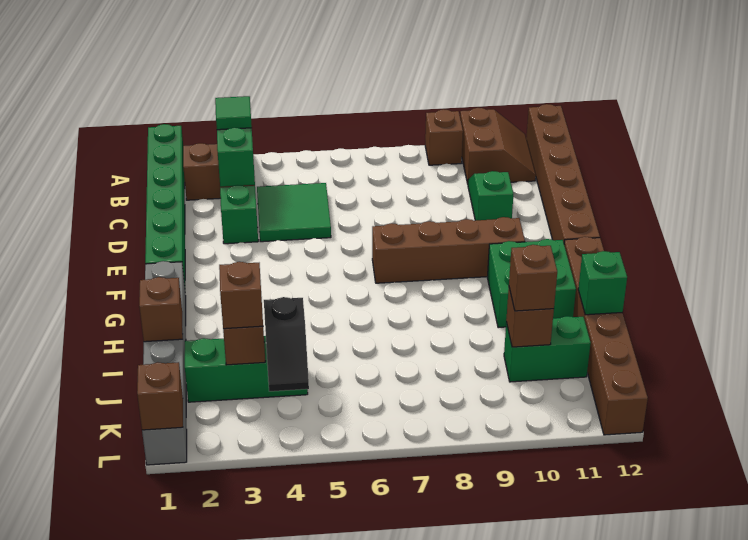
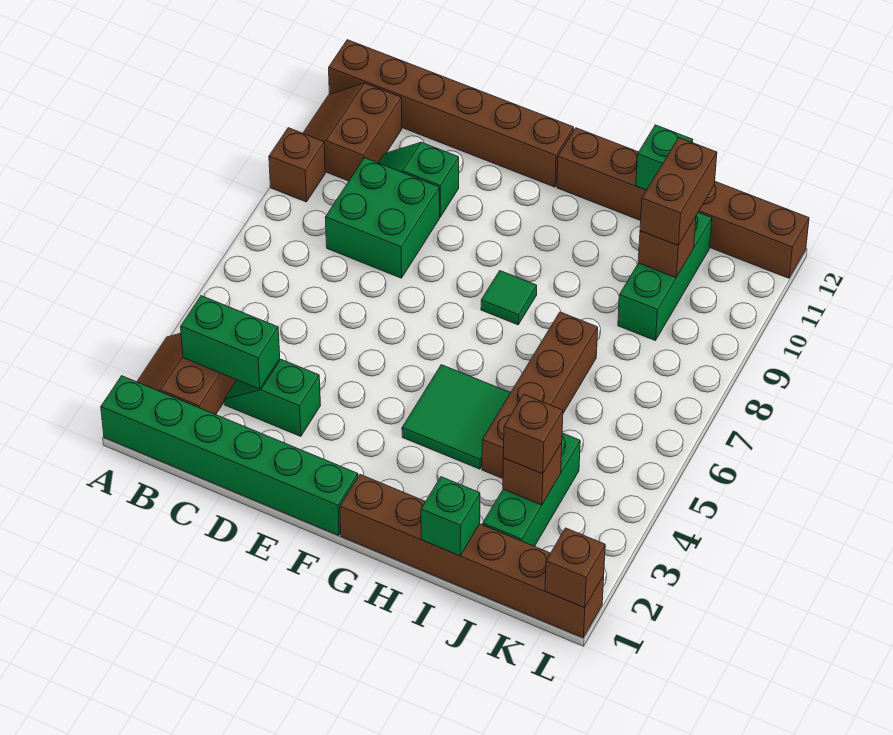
brown 2x2 slope [460,108,536,184] -> brown 2x2 slope turned to [303,83,402,181]
green 1x1 tile [215,96,252,130] -> green 1x1 tile moved to [481,271,537,325]
green 2x2 tile [257,183,331,242] -> green 2x2 tile moved to [402,365,510,469]
brown 1x4 brick [372,217,525,283] -> brown 1x4 brick moved to [482,312,598,479]
grey 1x6 brick [142,261,187,465] -> brown 1x6 brick [340,475,604,638]
green 2x2 brick [487,239,576,328] -> green 2x2 brick moved to [325,158,440,278]
brown 1x1 brick [139,277,183,342] -> green 1x1 brick [421,477,480,556]
black 1x2 slope [264,297,309,391] -> none
green 1x2 brick [504,316,591,382] -> green 1x3 brick [618,212,712,341]
brown 1x1 brick [509,245,557,311] -> brown 1x2 brick [640,138,717,245]

